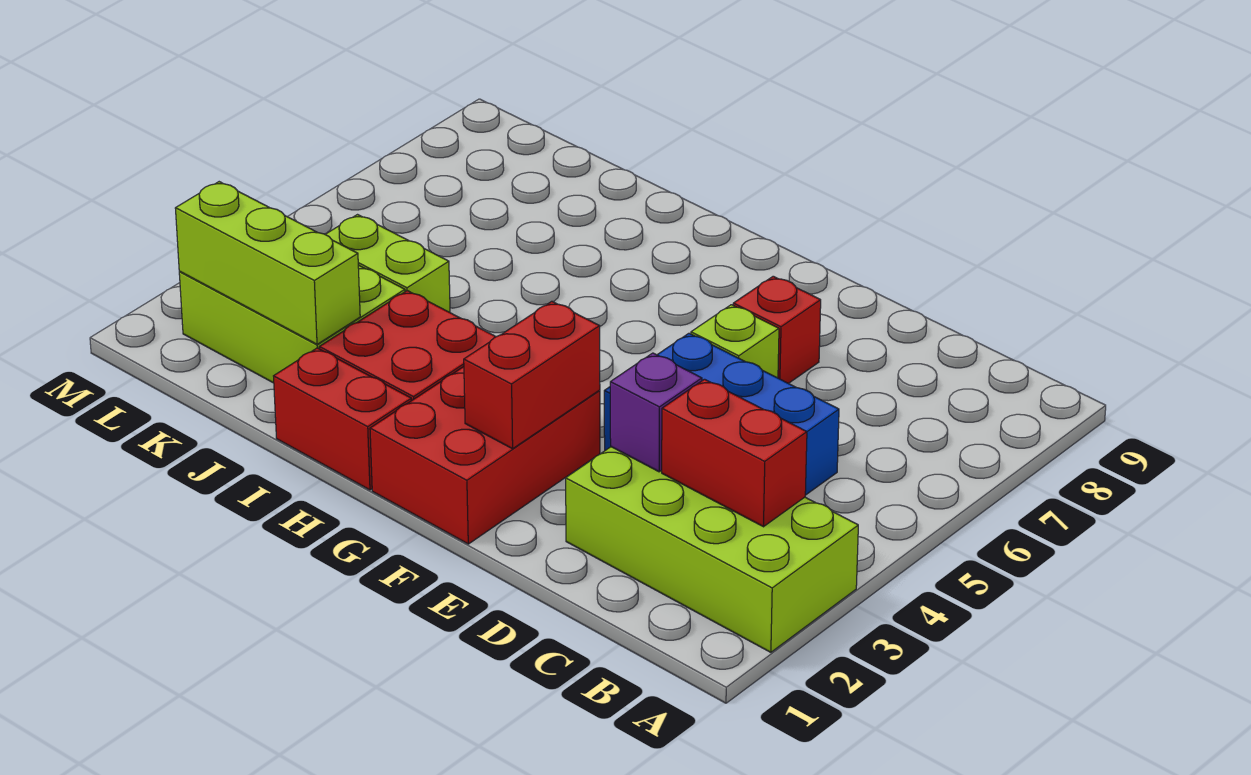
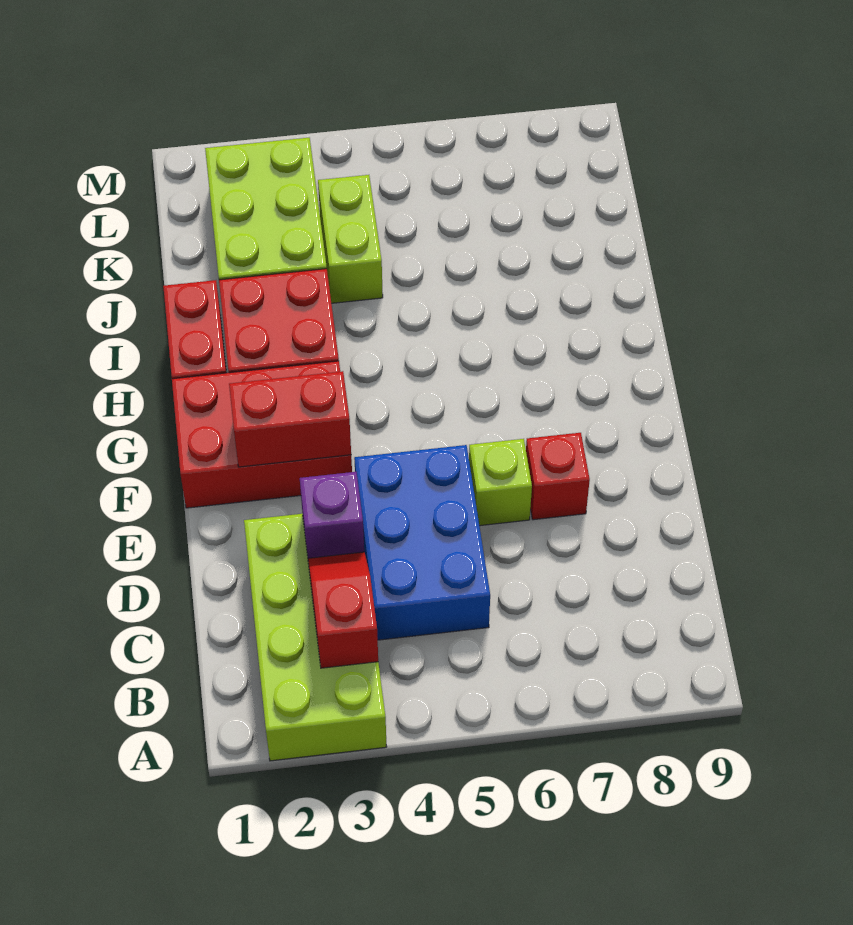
red 1x2 brick [662,379,807,527] -> red 1x2 slope [308,552,378,668]
lime 1x3 brick [175,182,360,344] -> none

